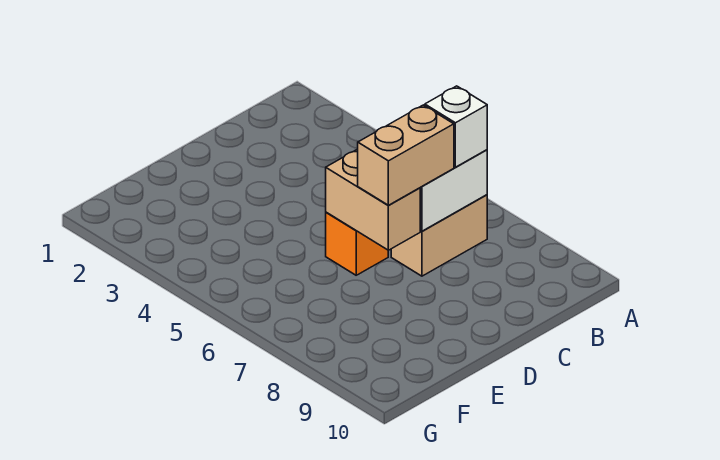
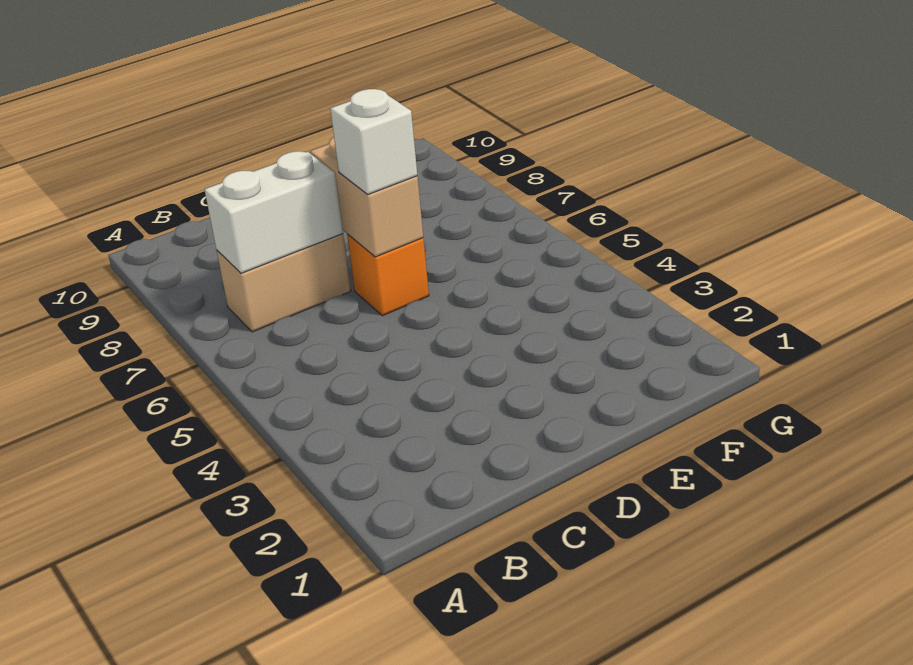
white 1x1 brick [425,86,487,167] -> white 1x1 brick moved to [330,89,417,194]
tan 1x2 brick [358,105,454,205] -> none

